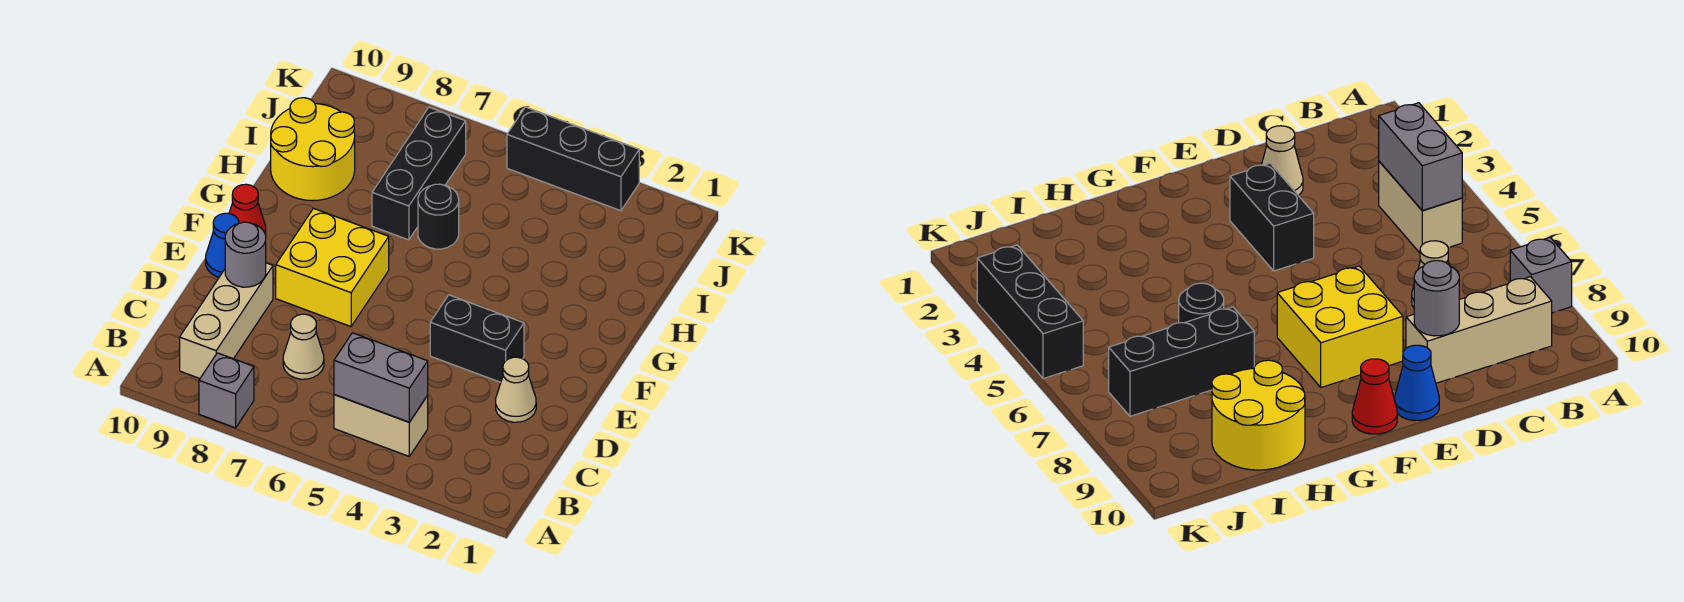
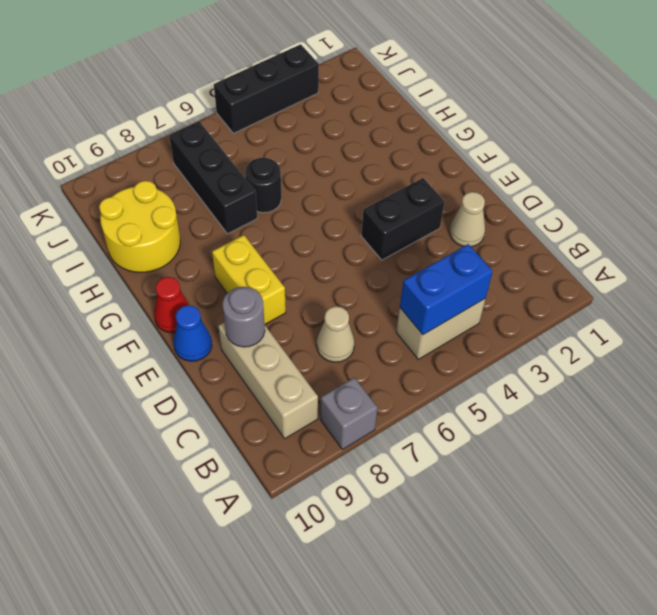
grey 1x2 brick [334,333,428,422] -> blue 1x2 brick [400,244,493,335]
yellow 2x2 brick [276,208,389,327] -> yellow 1x2 brick [212,235,286,325]

